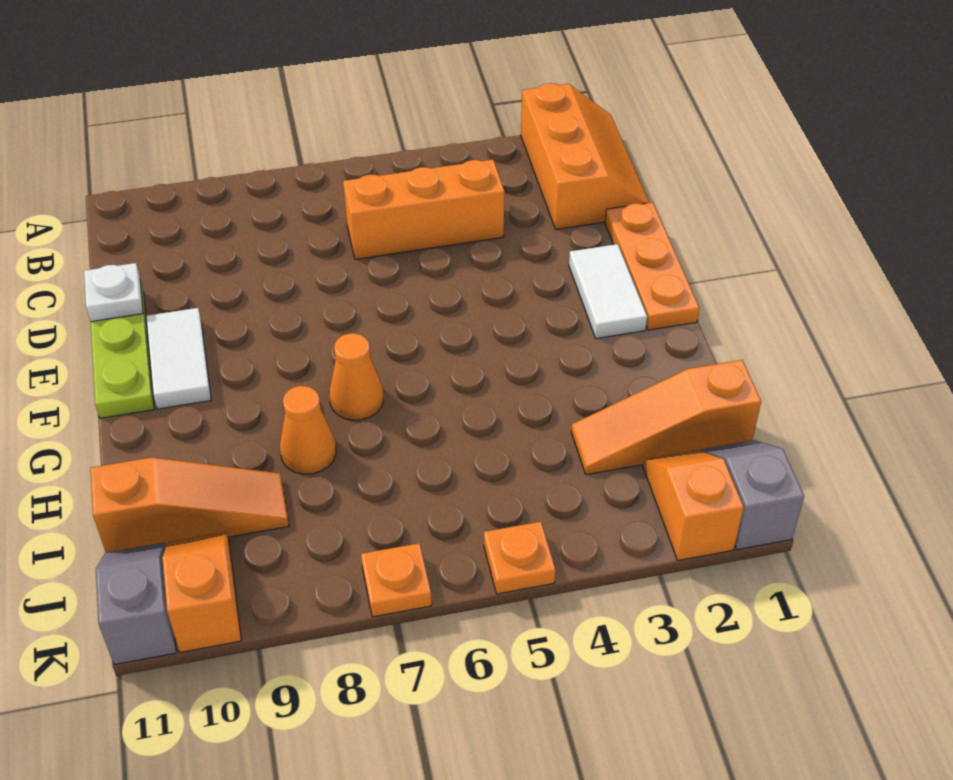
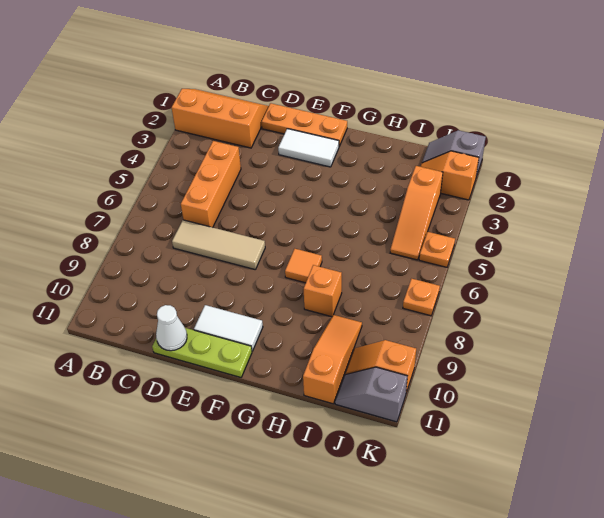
none -> tan 1x3 tile [172,220,265,270]
white 1x1 plate [84,263,143,322] -> white 1x1 cone [156,305,187,351]
orange 1x1 cone [329,333,384,420] -> orange 1x1 tile [285,249,322,283]
orange 1x1 cone [280,386,336,474] -> orange 1x1 brick [304,265,342,317]
orange 1x3 slope [571,360,761,475] -> orange 1x3 slope moved to [390,166,443,260]

